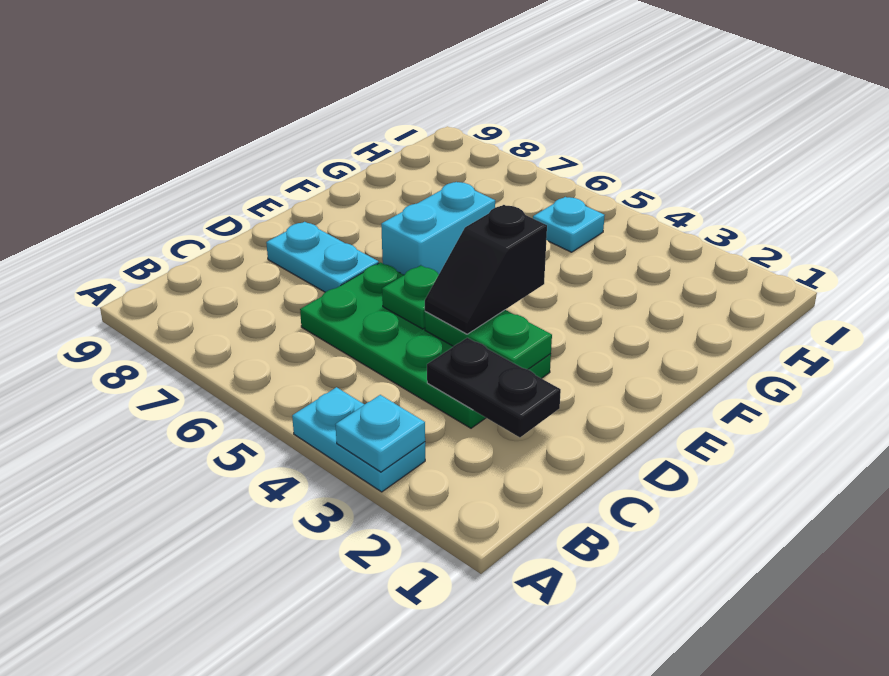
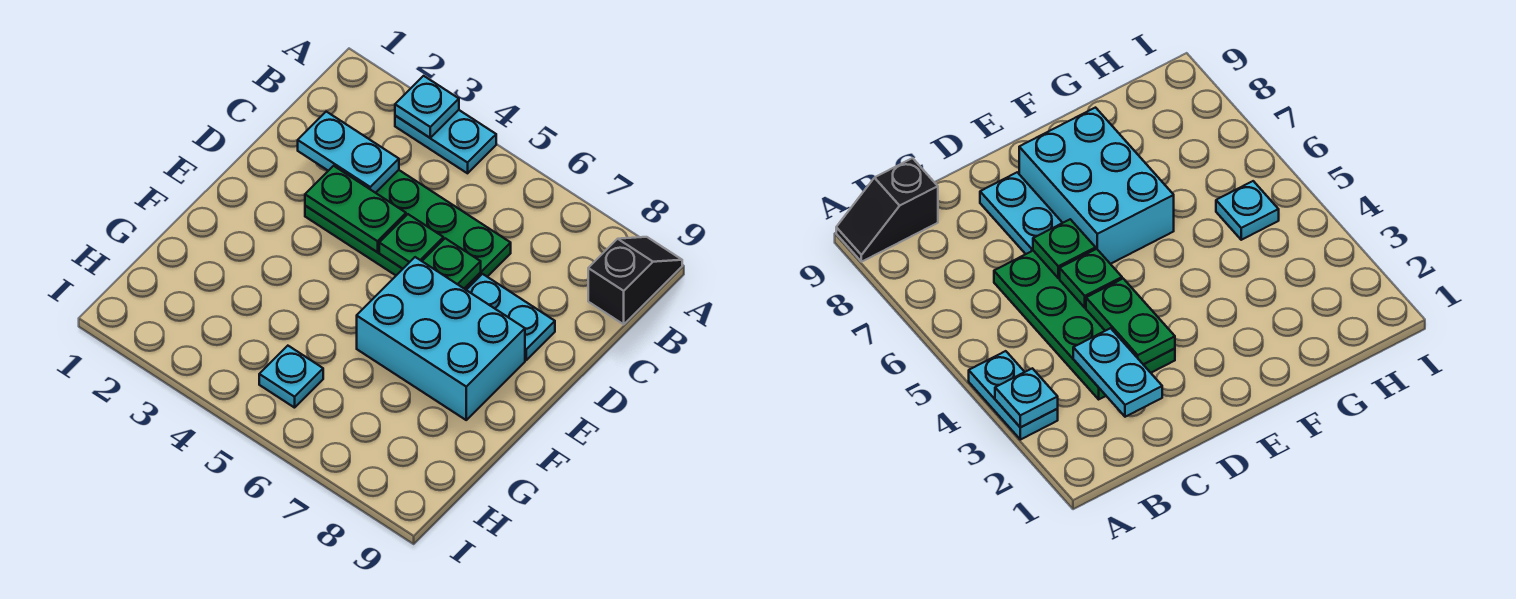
black 1x2 plate [427,338,561,437] -> cyan 1x2 plate [298,112,399,193]
black 1x2 slope [425,205,547,334] -> black 1x2 slope moved to [588,237,682,324]
none -> green 1x1 plate [422,238,481,288]
cyan 1x2 brick [381,182,495,275] -> cyan 2x3 brick [357,257,525,420]

